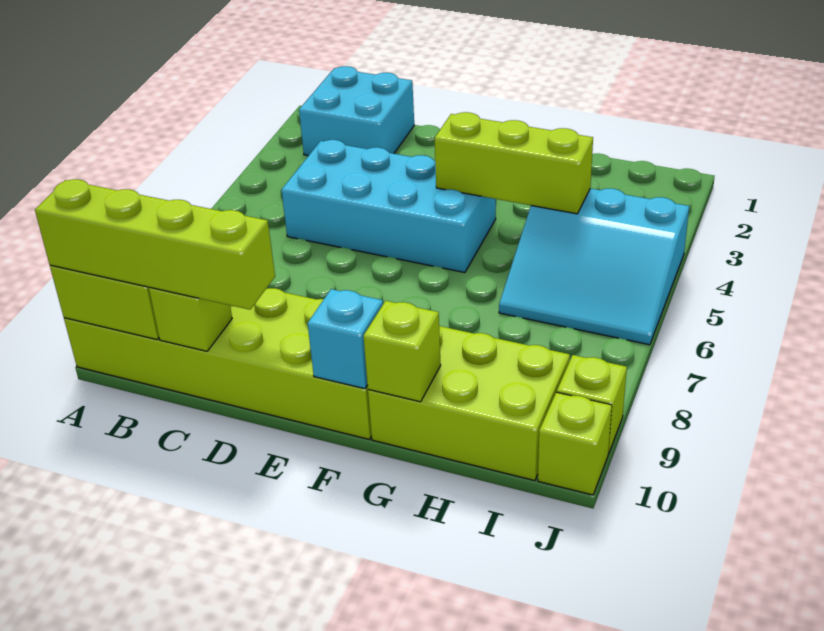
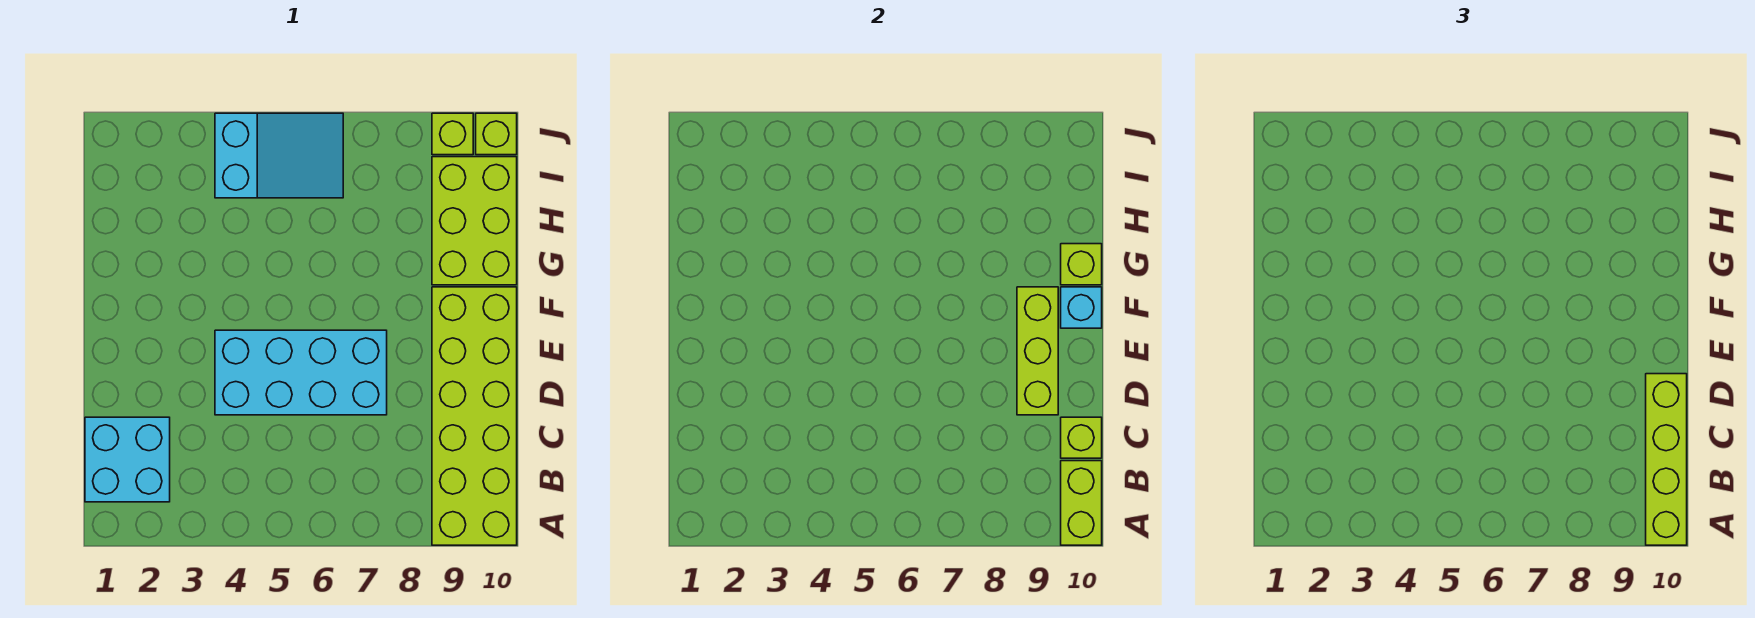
cyan 2x4 brick [282,140,496,273] -> cyan 2x4 brick turned to [215,330,387,415]
lime 1x3 brick [435,112,593,214] -> lime 1x3 brick moved to [1017,287,1058,415]
cyan 3x3 slope [499,188,689,345] -> cyan 2x3 slope [215,113,343,198]

